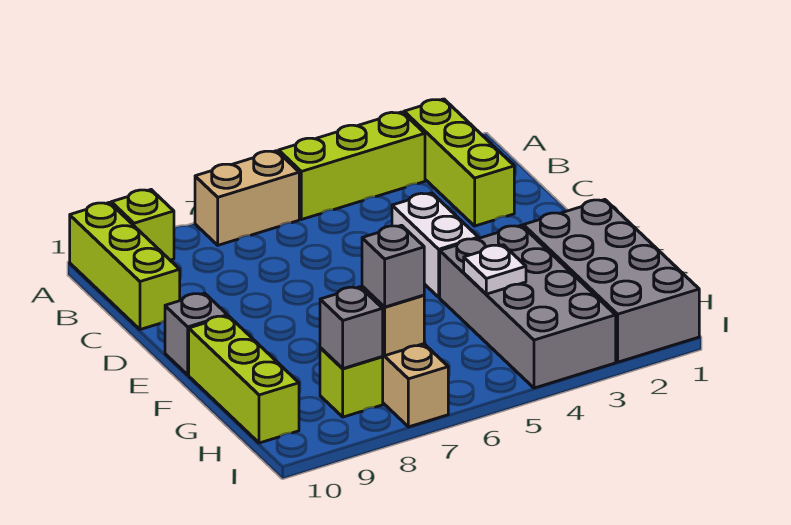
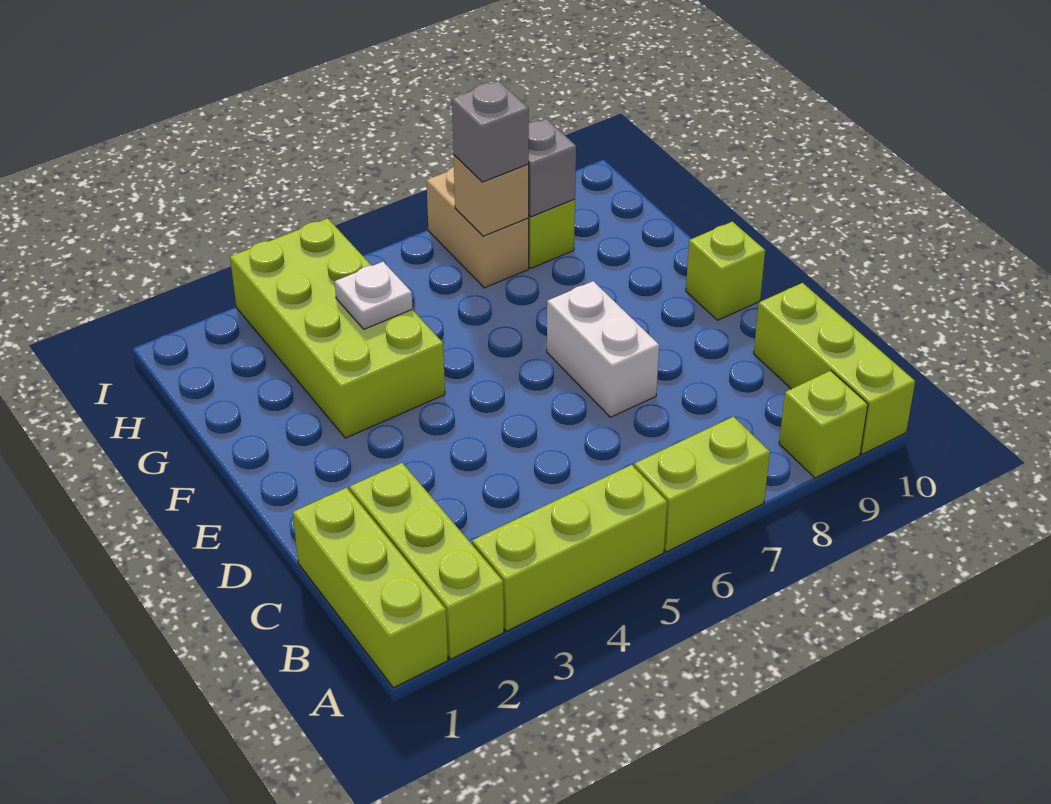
tan 1x2 brick [195,151,299,245] -> lime 1x2 brick [634,416,770,552]
white 1x2 brick [392,193,478,297] -> white 1x2 brick moved to [547,281,659,417]
grey 1x1 brick [165,293,227,375] -> lime 1x1 brick [686,222,765,320]
grey 2x4 brick [523,200,699,362] -> none
grey 2x4 brick [440,225,616,388] -> lime 2x4 brick [230,218,445,438]
lime 1x3 brick [189,316,299,443] -> lime 1x3 brick moved to [293,488,448,688]

